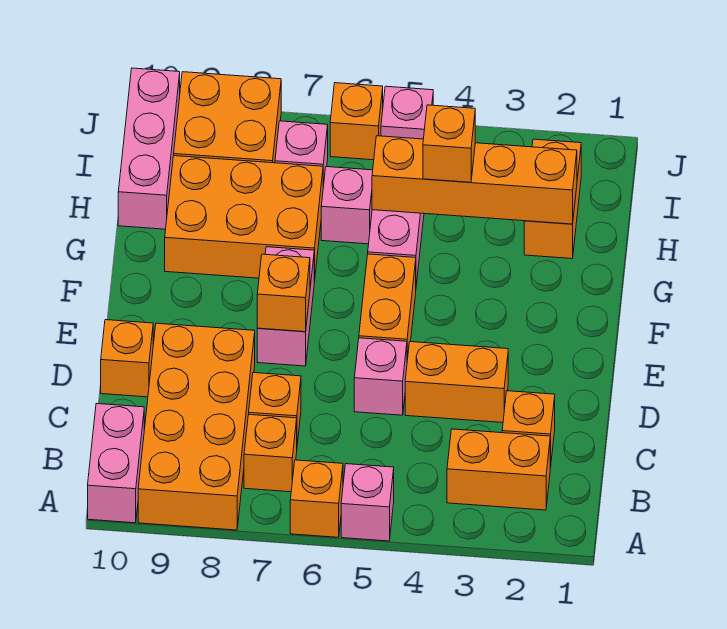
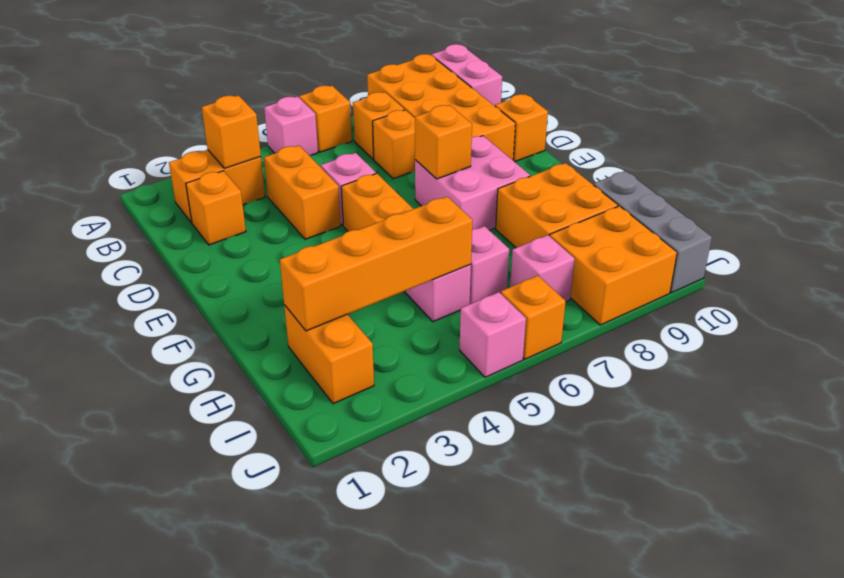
orange 1x2 brick [405,342,508,423] -> orange 1x2 brick turned to [264,146,341,239]
pink 1x2 brick [257,247,314,366] -> pink 2x2 brick [415,136,530,230]
orange 2x3 brick [165,156,323,282] -> orange 2x2 brick [496,163,618,248]
orange 1x1 brick [423,105,475,182] -> orange 1x1 brick moved to [202,96,261,168]
pink 1x3 brick [118,68,180,229] -> grey 1x3 brick [593,171,712,293]

